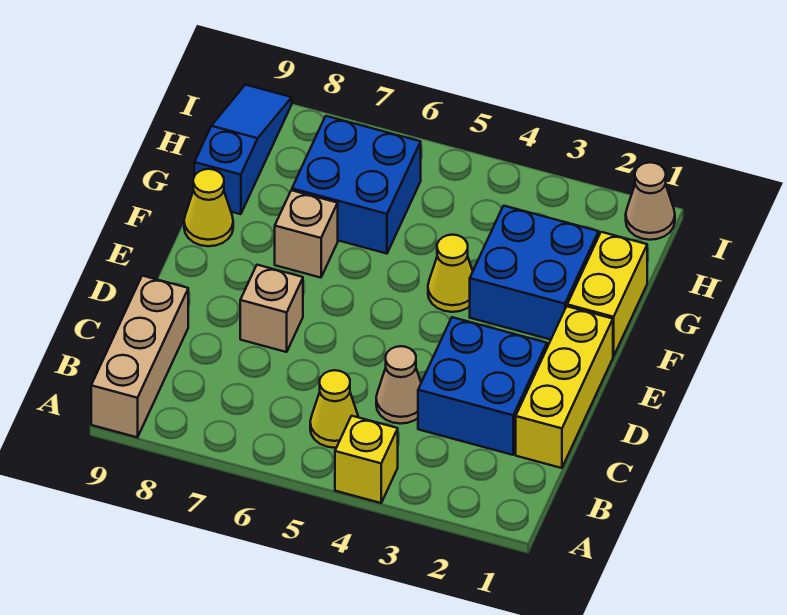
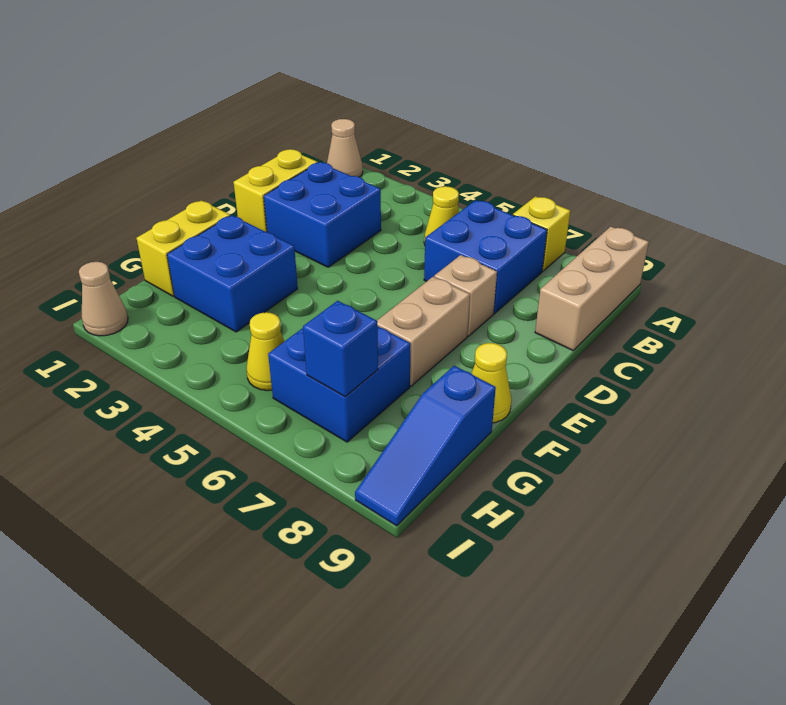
yellow 1x1 brick [335,416,398,503] -> yellow 1x1 brick moved to [513,197,570,271]
none -> blue 2x2 brick [424,200,547,313]
yellow 1x3 brick [516,306,613,468] -> yellow 1x2 brick [234,149,318,232]
tan 1x1 cone [376,346,421,424] -> tan 1x1 cone moved to [327,119,363,177]
yellow 1x1 cone [428,235,473,312] -> yellow 1x1 cone moved to [247,312,284,391]
tan 1x1 brick [275,190,338,278] -> tan 1x2 brick [377,277,470,386]
none -> blue 1x1 brick [303,301,378,397]

